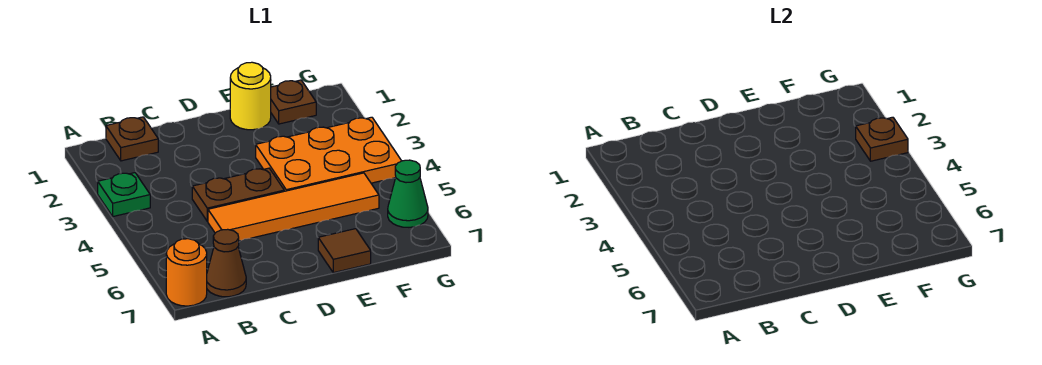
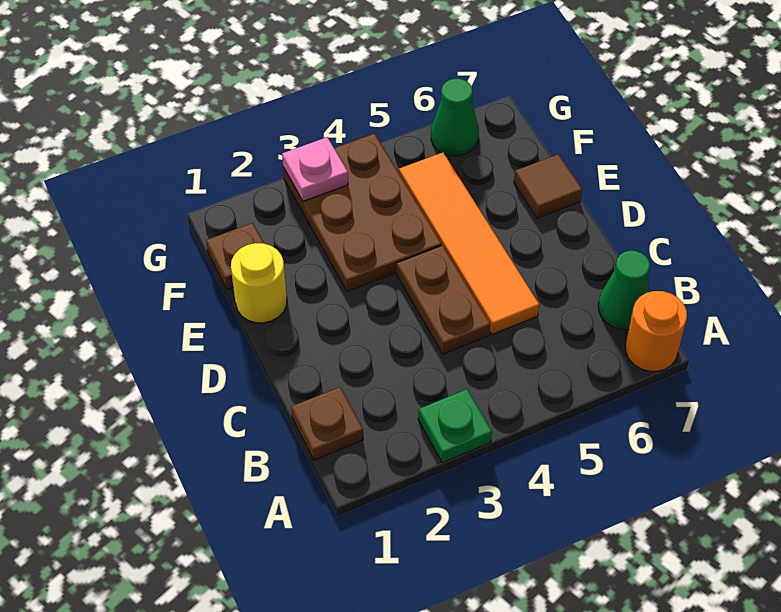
brown 1x1 cone [207,229,246,297] -> green 1x1 cone [598,251,650,330]
orange 2x3 plate [256,117,401,191] -> brown 2x3 plate [283,133,442,292]
brown 1x1 plate [856,117,908,161] -> pink 1x1 plate [282,137,348,201]

